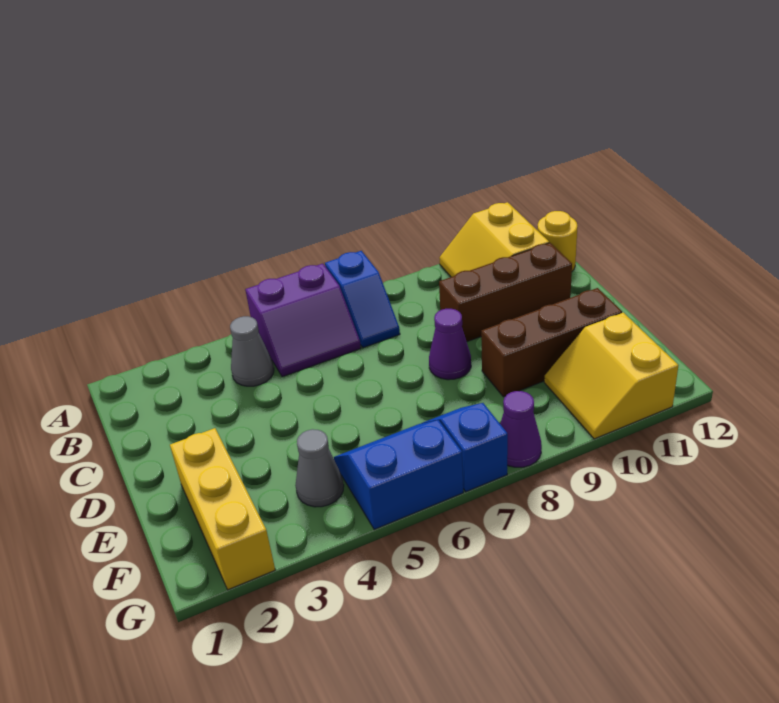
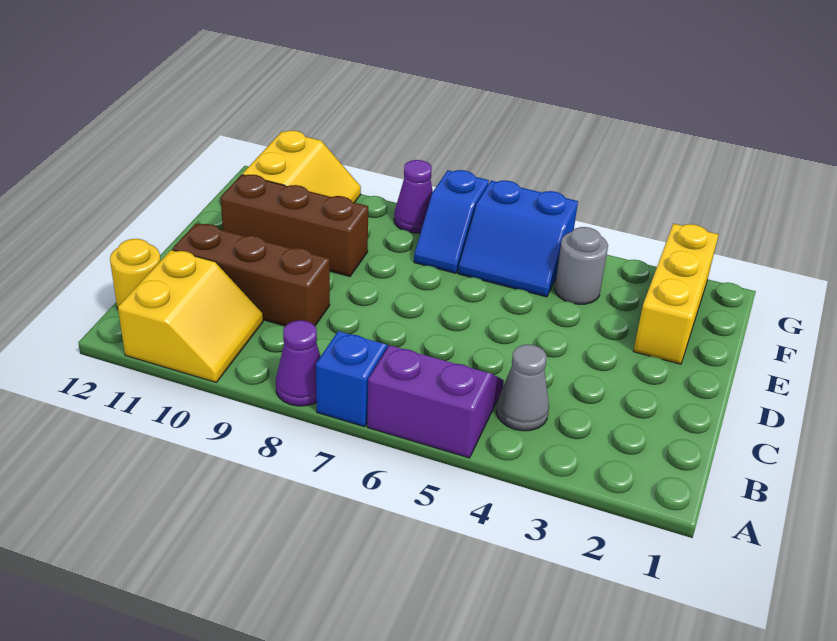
purple 1x1 cone [429,309,471,380] -> purple 1x1 cone moved to [276,320,321,406]
grey 1x1 cone [295,429,344,507] -> grey 1x1 round brick [555,227,608,304]

